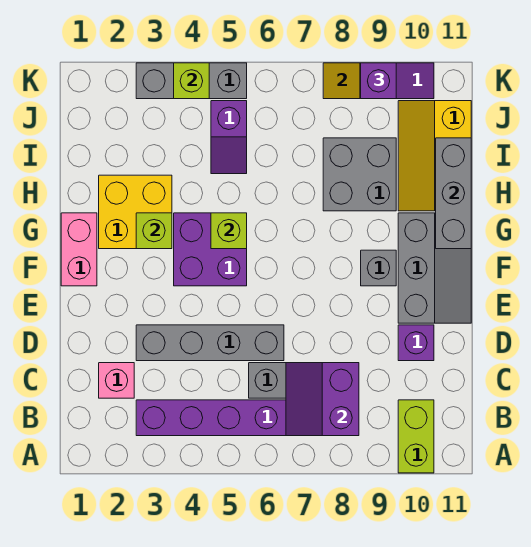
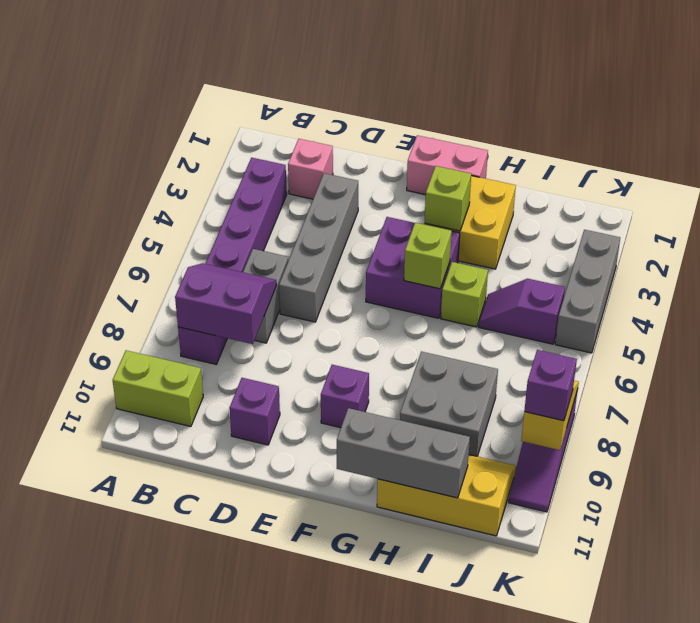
grey 2x3 slope [398,213,471,323] -> none
grey 1x1 brick [361,250,396,286] -> purple 1x1 brick [321,365,369,428]
lime 1x1 brick [174,63,209,99] -> lime 1x1 brick moved to [441,262,488,327]

